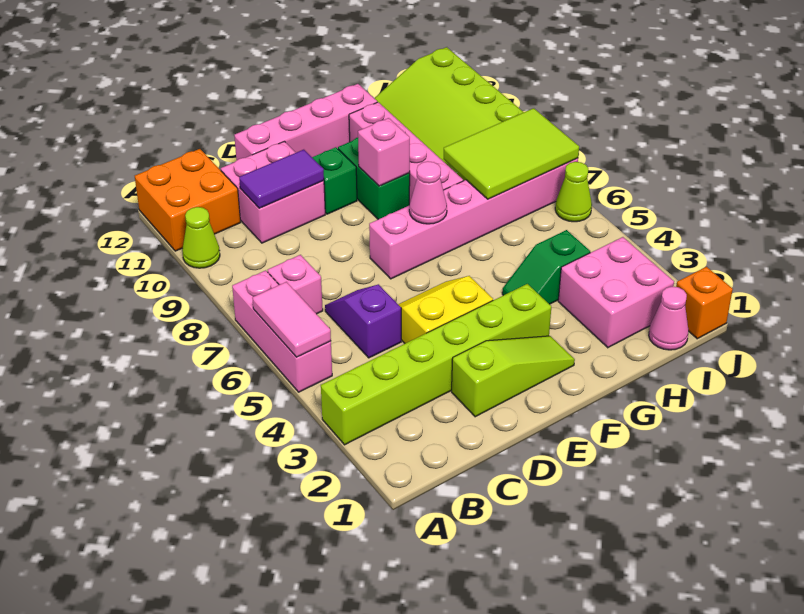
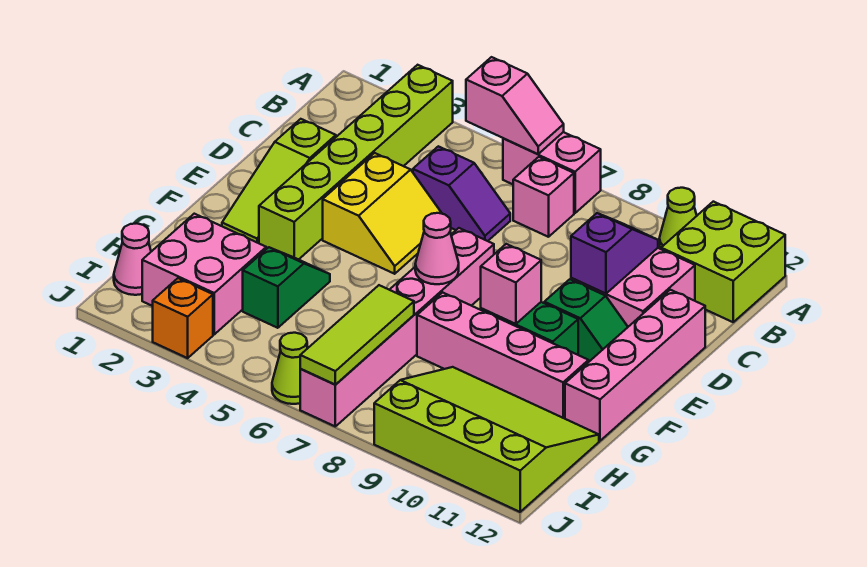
pink 1x3 brick [232,270,332,392] -> pink 1x2 brick [503,132,601,213]
pink 1x2 tile [252,282,331,357] -> pink 1x2 slope [466,57,564,154]
orange 2x2 brick [135,149,241,251] -> lime 2x2 brick [661,202,785,322]
purple 1x2 tile [239,150,324,208] -> purple 1x2 slope [571,213,658,294]
lime 2x3 tile [444,108,579,199] -> lime 1x3 tile [300,285,414,385]
orange 1x1 brick [676,267,733,339] -> orange 1x1 brick moved to [153,278,213,358]

